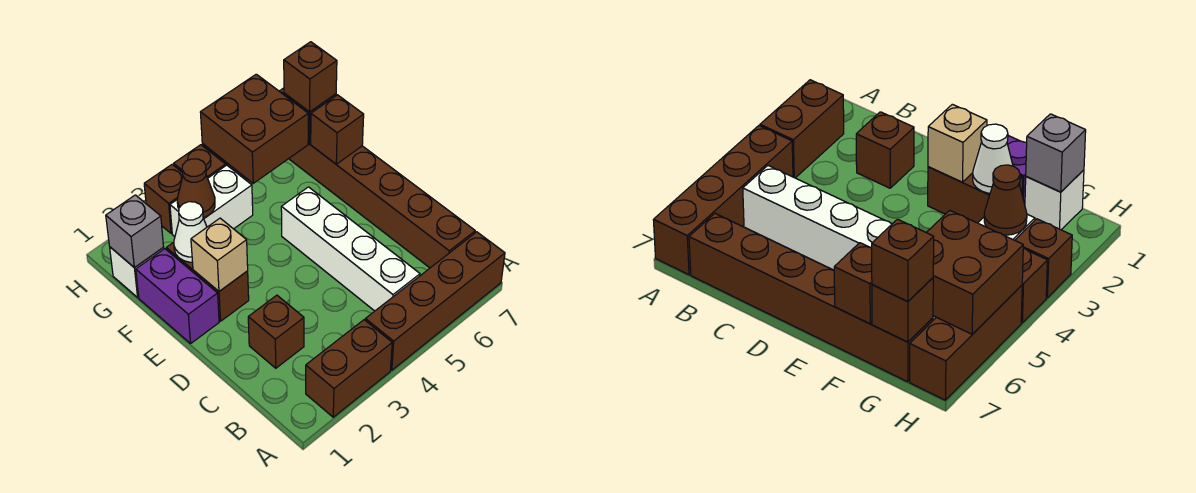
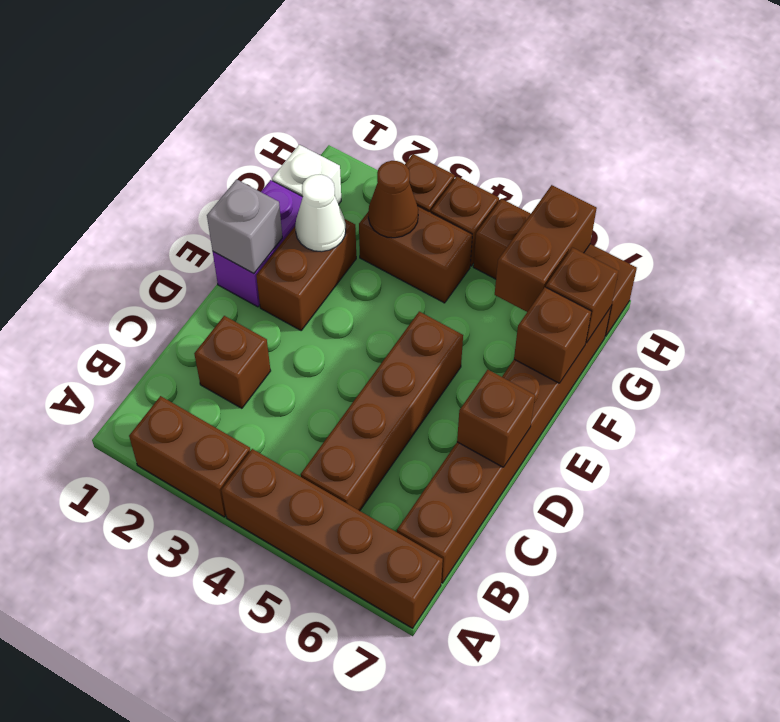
white 1x4 brick [281,187,420,311] -> brown 1x4 brick [301,312,463,511]
tan 1x1 brick [191,218,248,291] -> none
grey 1x1 brick [106,195,163,268] -> grey 1x1 brick moved to [207,179,282,273]
white 1x2 brick [170,165,253,236] -> brown 1x2 brick [359,206,472,303]
brown 2x2 brick [200,74,308,183] -> brown 1x2 brick [495,185,597,312]
brown 1x1 brick [284,42,337,112] -> brown 1x1 brick moved to [457,370,535,467]

